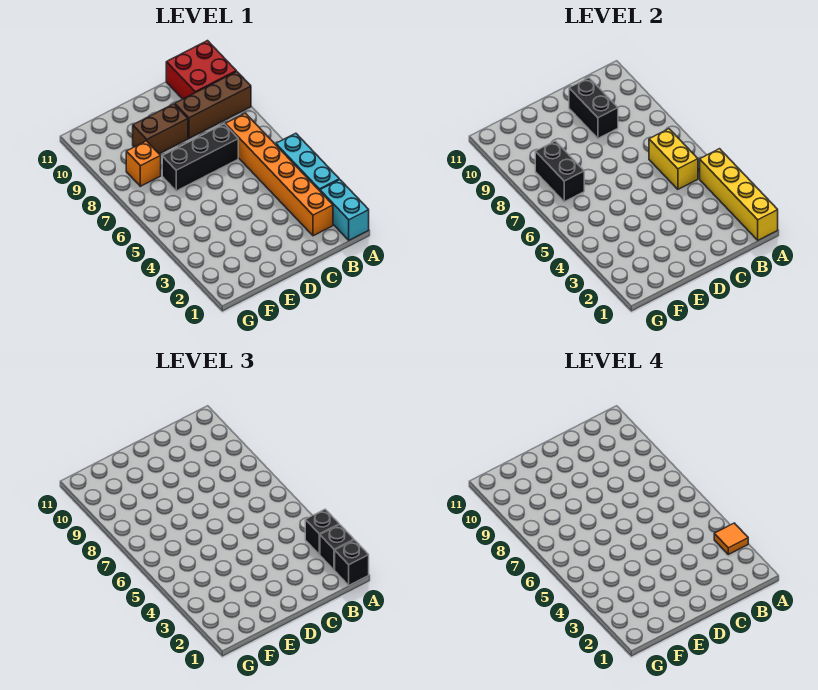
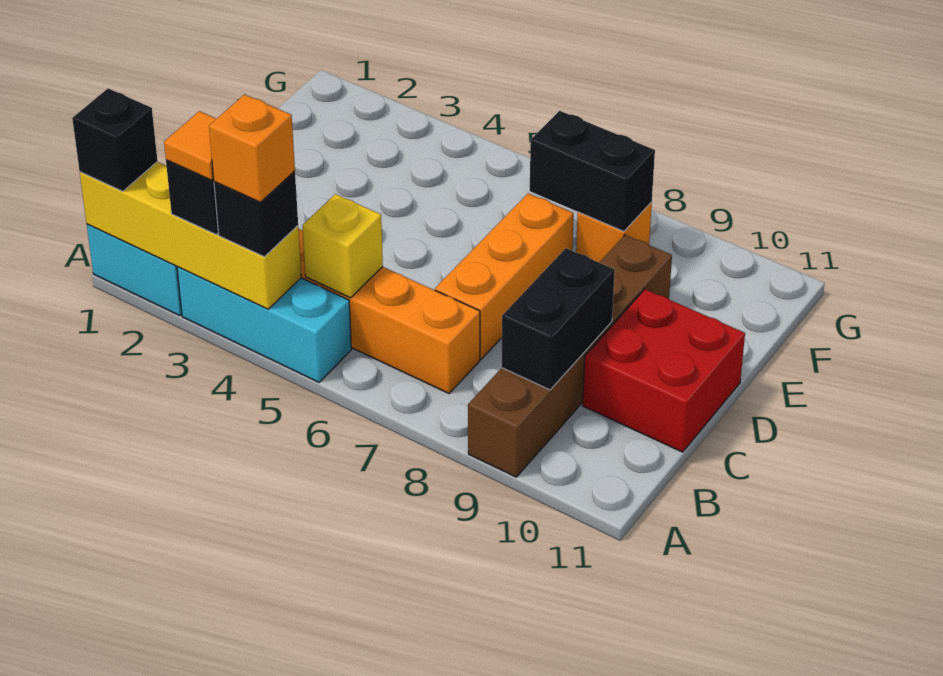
black 1x1 brick [320,525,354,570] -> black 1x1 brick moved to [214,171,298,257]
none -> orange 1x1 brick [209,94,295,202]
red 2x2 brick [166,41,236,99] -> red 2x2 brick moved to [583,289,745,452]
yellow 1x2 brick [649,129,698,189] -> yellow 1x1 brick [302,194,383,298]
black 1x3 brick [162,124,238,191] -> orange 1x3 brick [435,193,574,359]
black 1x2 brick [569,78,618,138] -> black 1x2 brick turned to [501,248,615,390]

